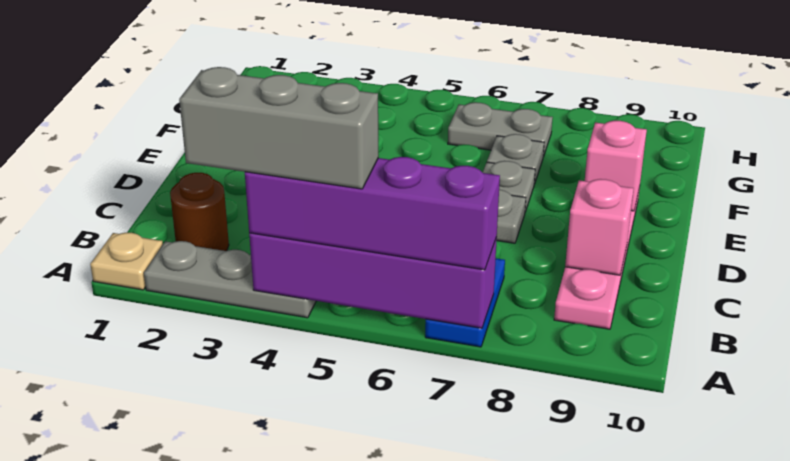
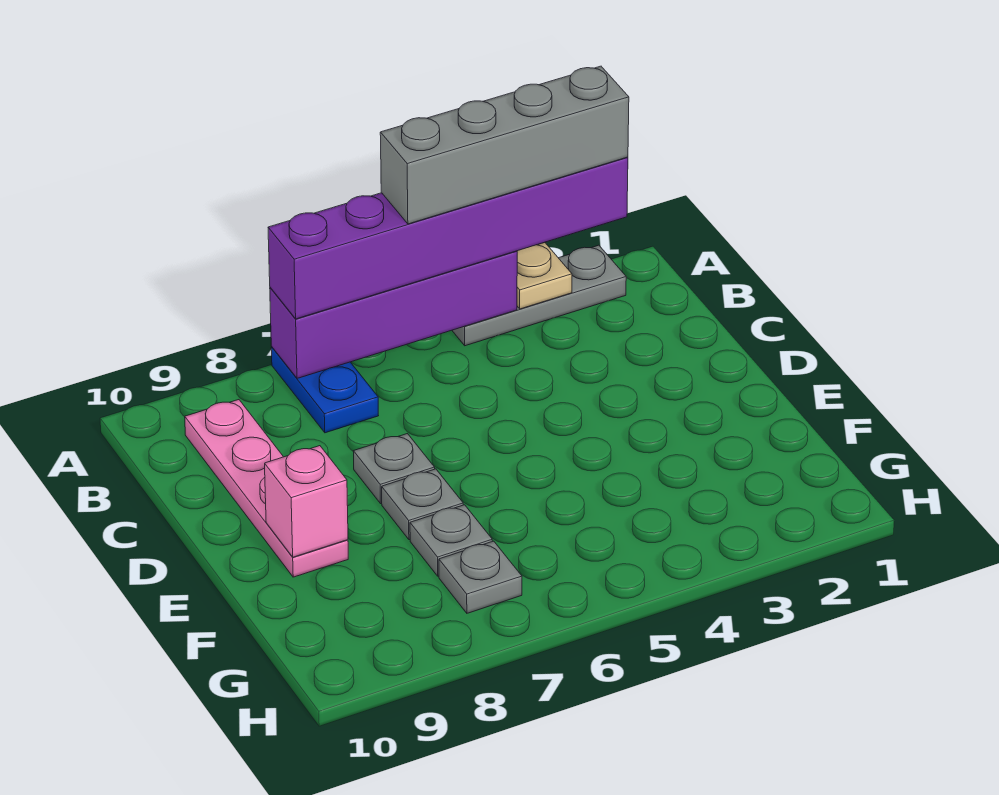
tan 1x1 plate [90,233,163,290] -> tan 1x1 plate moved to [517,242,572,309]
grey 1x3 brick [179,67,379,189] -> grey 1x4 brick [380,66,629,224]
purple 1x4 brick [245,157,500,270] -> purple 1x6 brick [268,157,628,319]
brown 1x1 round brick [170,173,229,251] -> none
pink 1x1 brick [565,179,634,275] -> none
grey 1x2 plate [448,102,553,157] -> grey 1x1 plate [439,541,522,613]

